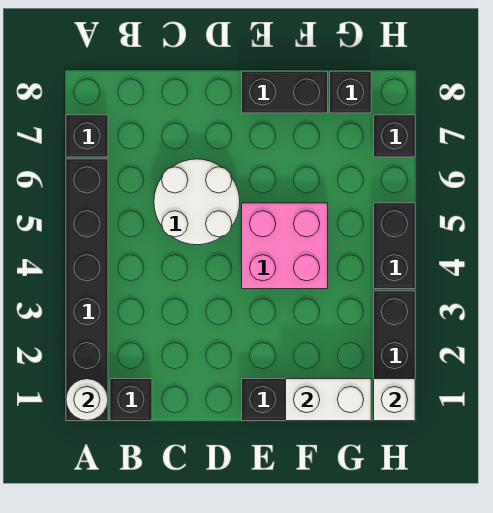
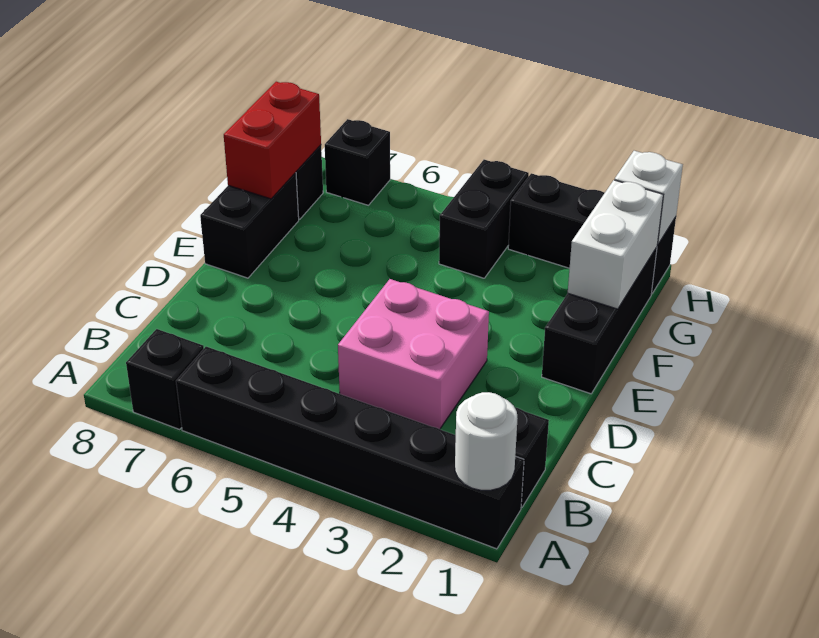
white 2x2 round brick [154,159,240,245] -> none
pink 2x2 brick [242,203,328,289] -> pink 2x2 brick moved to [338,279,489,429]
none -> red 1x2 brick [224,82,321,199]
black 1x2 brick [374,203,415,289] -> black 1x2 brick turned to [439,160,529,278]

